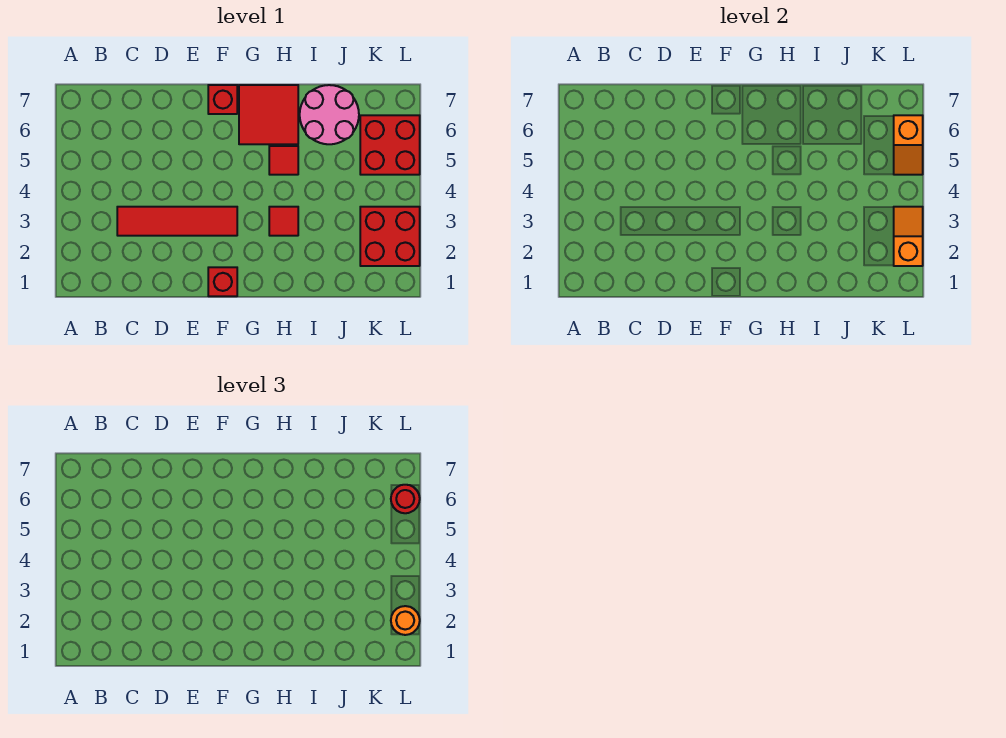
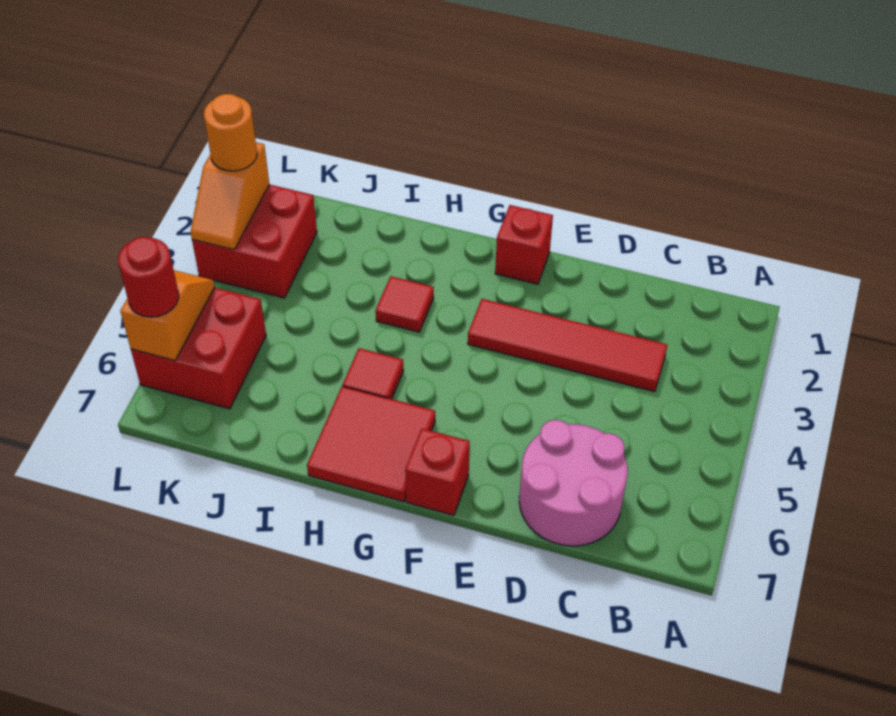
pink 2x2 round brick [300,85,359,144] -> pink 2x2 round brick moved to [519,420,628,546]

